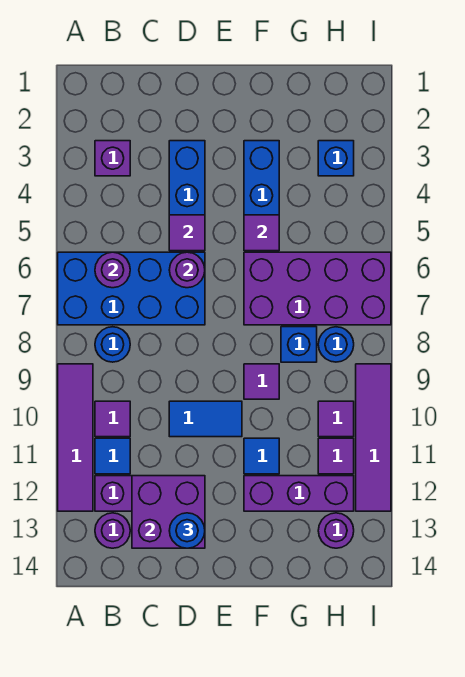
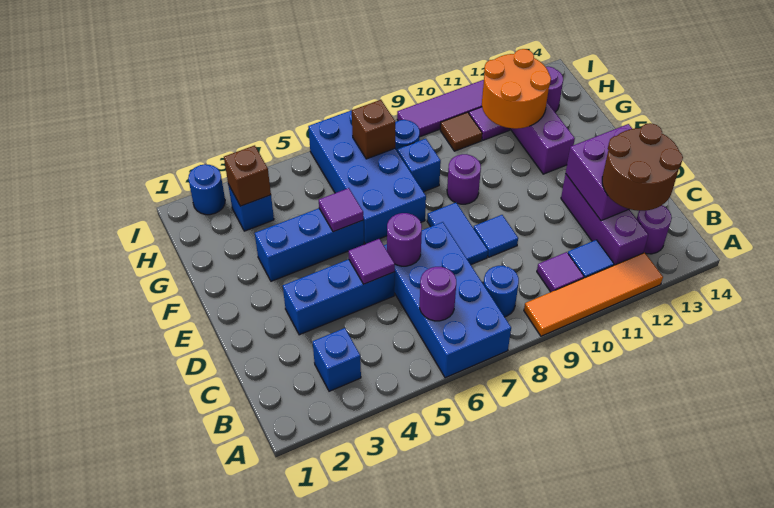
purple 1x4 tile [58,364,93,511] -> orange 1x4 tile [524,253,663,336]
purple 1x1 brick [95,141,130,176] -> blue 1x1 brick [313,328,361,391]
none -> brown 2x2 round brick [602,123,683,211]
blue 1x2 tile [169,401,242,437] -> blue 1x2 tile moved to [427,203,488,265]
blue 1x1 round brick [169,513,205,548] -> blue 1x1 round brick moved to [188,164,225,215]
purple 2x4 brick [244,252,391,325] -> blue 2x4 brick [308,110,426,244]
purple 1x1 tile [244,364,279,399] -> purple 1x1 round brick [447,154,481,204]
blue 1x1 tile [244,438,279,474] -> blue 1x1 tile moved to [474,215,518,257]
none -> orange 2x2 round brick [482,49,551,129]
none -> brown 1x1 brick [224,145,271,206]
none -> brown 1x1 brick [352,100,395,159]
purple 1x1 tile [318,401,354,437] -> brown 1x1 tile [440,112,482,151]

